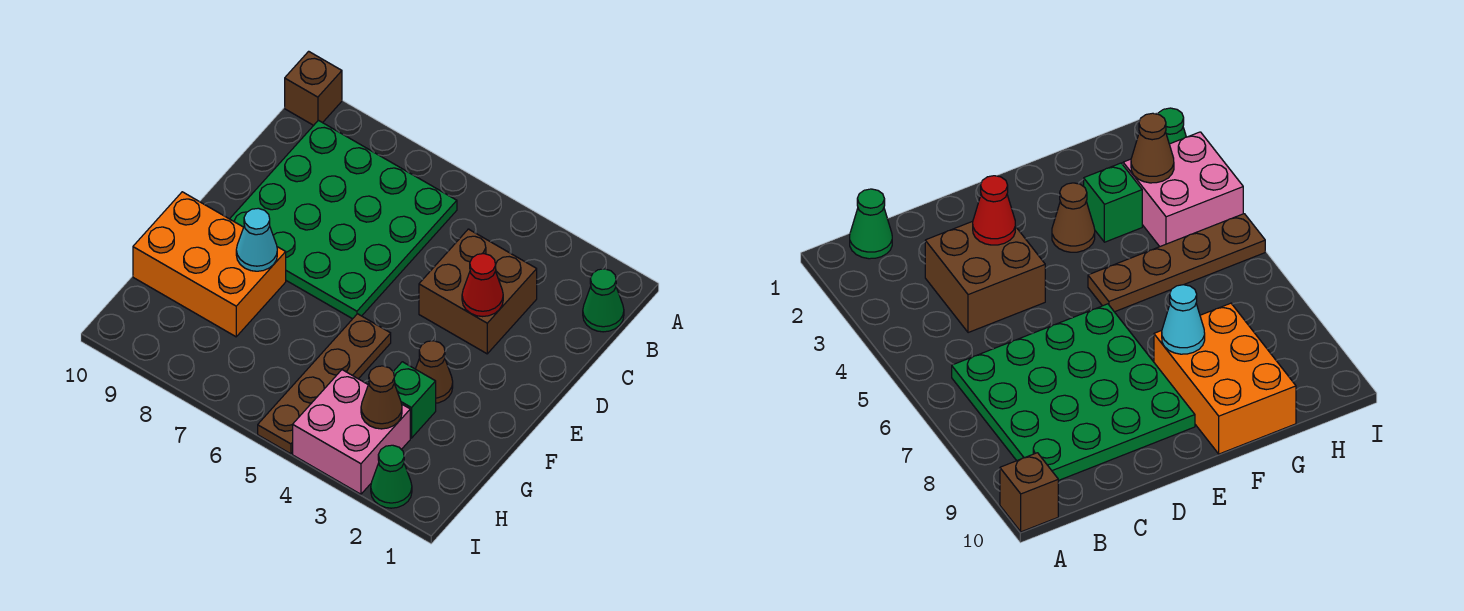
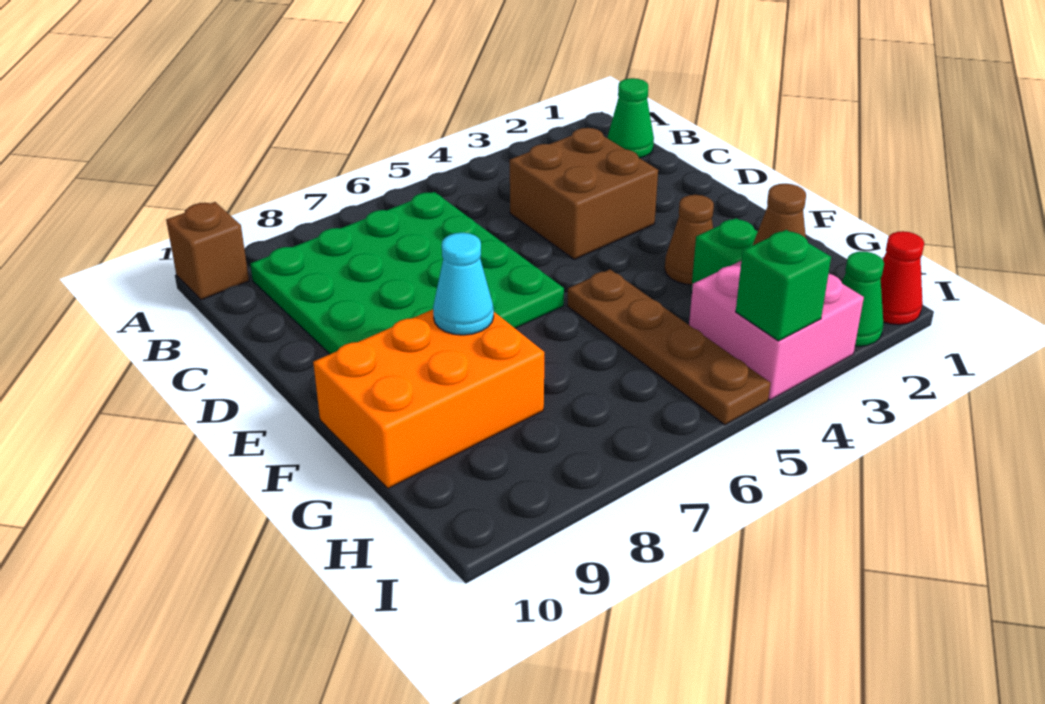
red 1x1 cone [462,254,503,317] -> red 1x1 cone moved to [881,231,924,325]
none -> green 1x1 brick [736,230,831,341]

